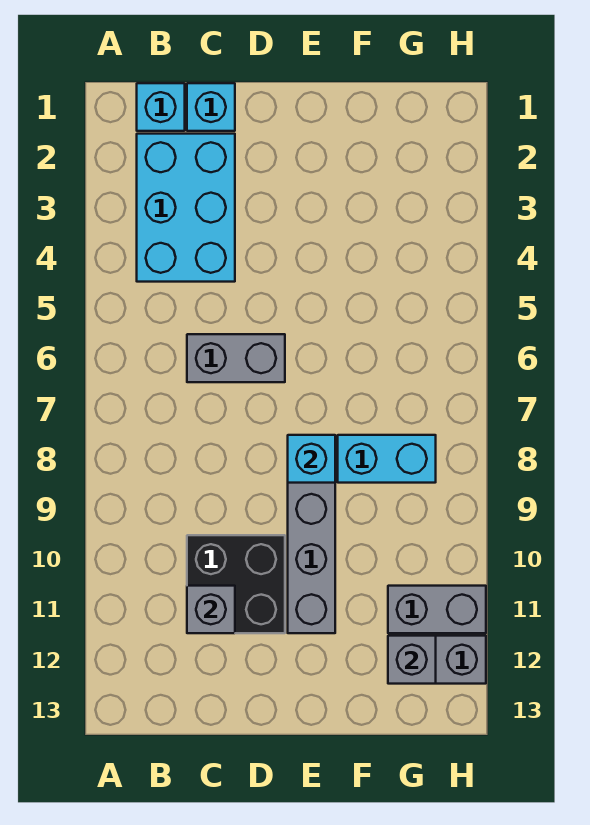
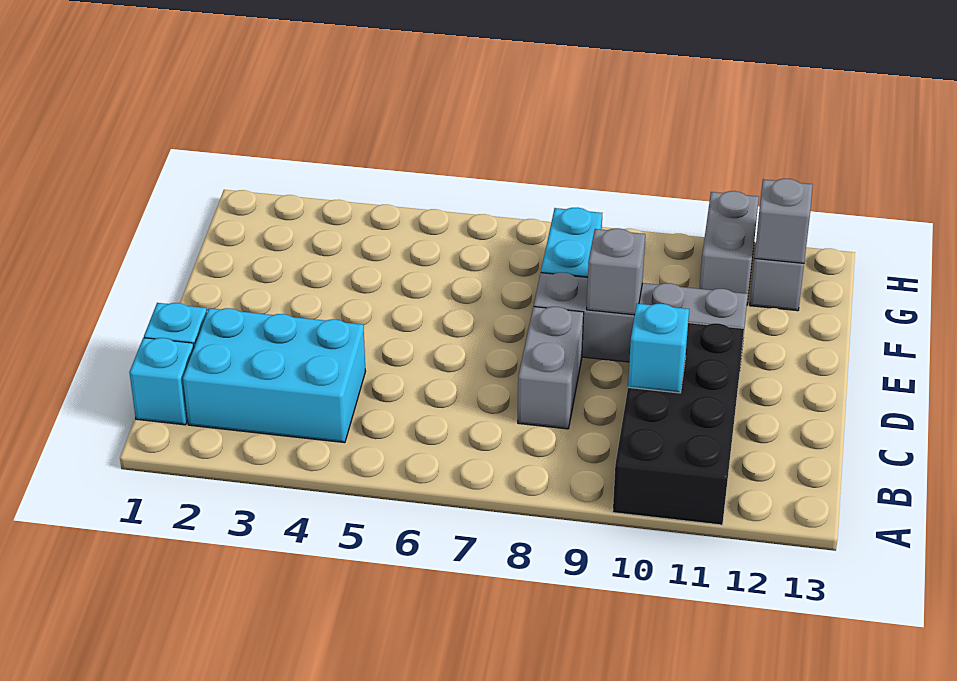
grey 1x2 brick [187,334,285,382] -> grey 1x2 brick moved to [518,307,584,429]
black 2x2 brick [187,535,285,633] -> black 2x4 brick [613,323,744,525]
grey 1x1 brick [187,586,235,633] -> grey 1x1 brick moved to [587,228,645,315]
cyan 1x1 brick [288,435,335,483] -> cyan 1x1 brick moved to [628,304,689,393]

